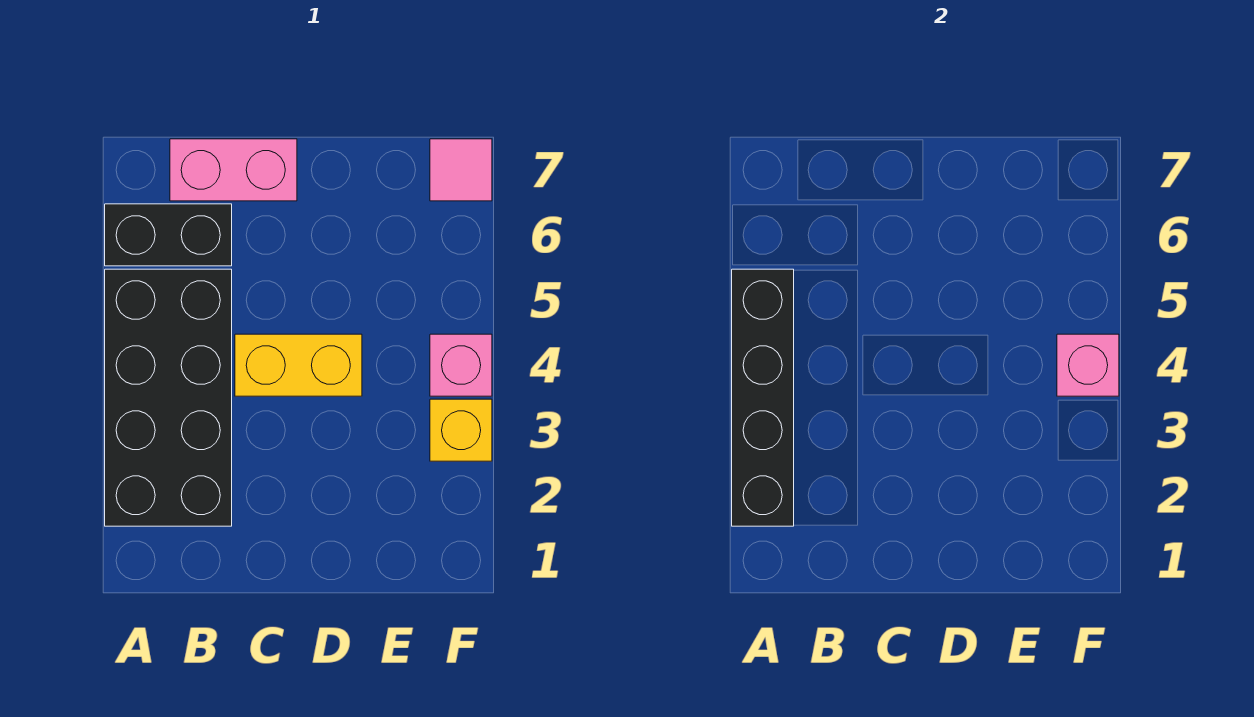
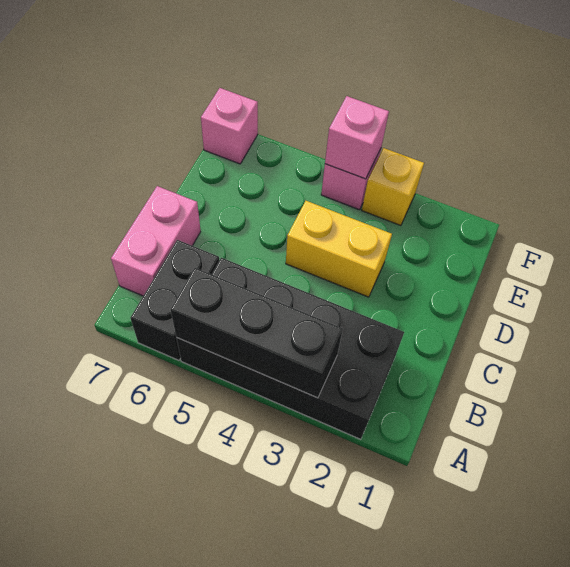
black 1x4 brick [732,269,794,526] -> black 1x3 brick [171,268,343,398]
yellow 1x2 brick [235,334,362,396] -> yellow 1x2 brick turned to [286,201,392,297]
pink 1x1 tile [430,139,492,201] -> pink 1x1 brick [201,88,258,164]

